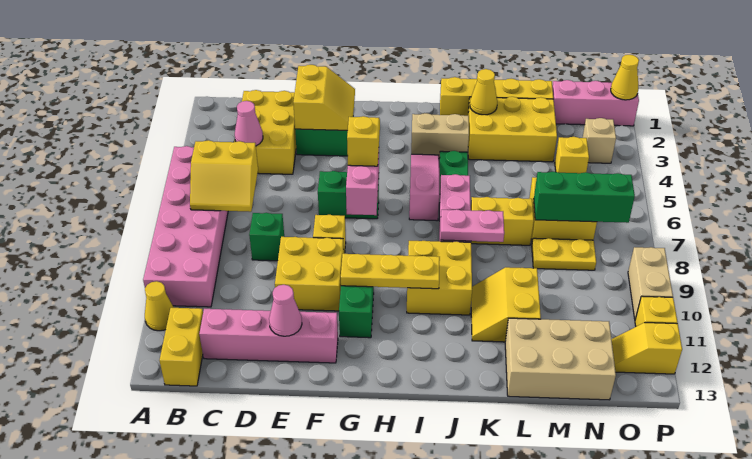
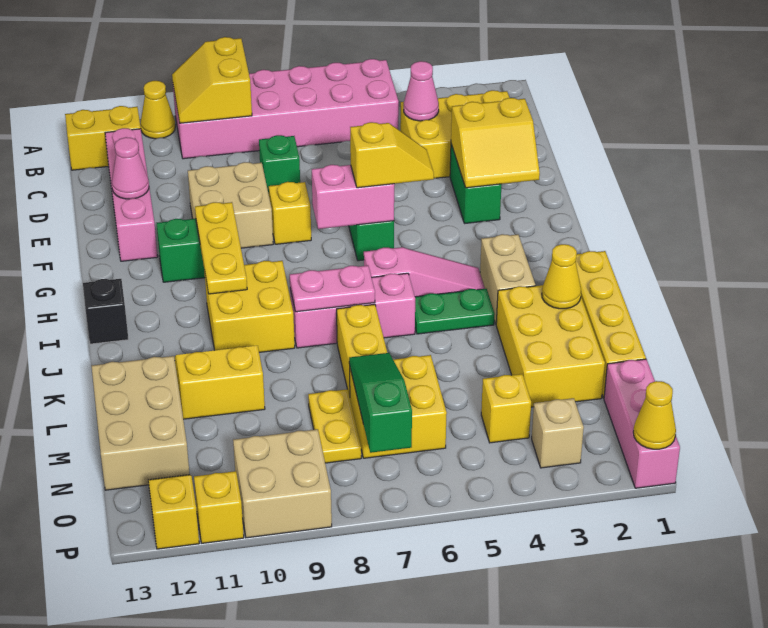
yellow 2x2 slope [190,140,258,212] -> yellow 2x2 slope moved to [172,37,252,123]
yellow 2x2 brick [275,237,344,311] -> tan 2x2 brick [188,162,273,248]
none -> black 1x1 brick [83,279,128,344]
pink 1x2 plate [441,209,504,242] -> pink 1x2 plate turned to [290,265,375,312]
green 1x3 brick [534,172,635,223] -> green 1x3 slope [349,353,412,453]
tan 1x2 brick [628,247,673,319] -> tan 2x2 brick [233,429,332,538]

